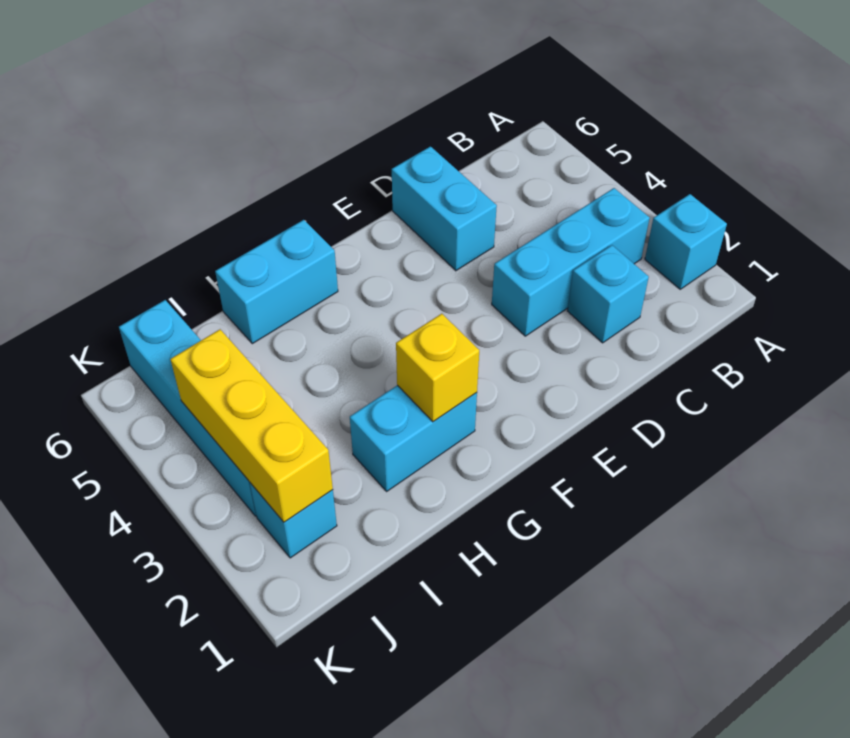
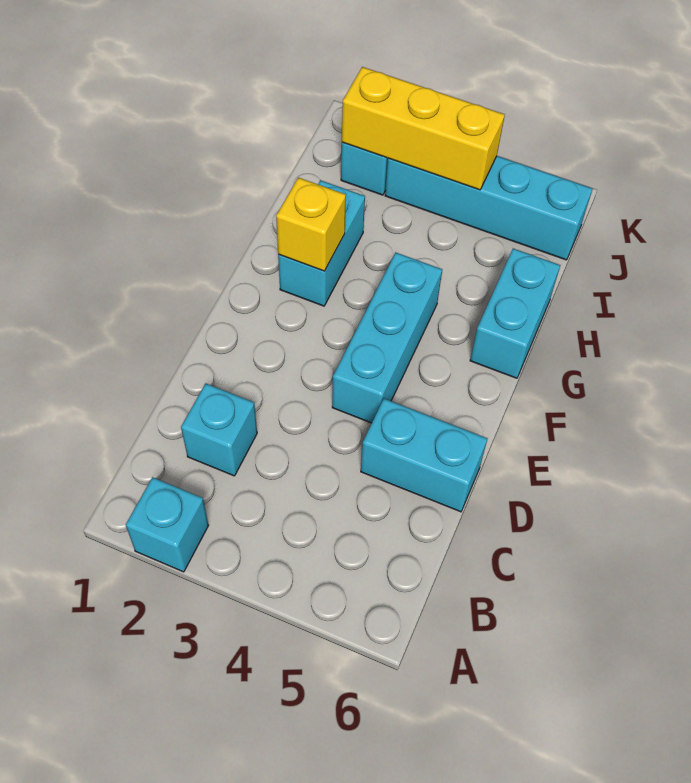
cyan 1x3 brick [492,188,650,336] -> cyan 1x3 brick moved to [332,253,442,423]

